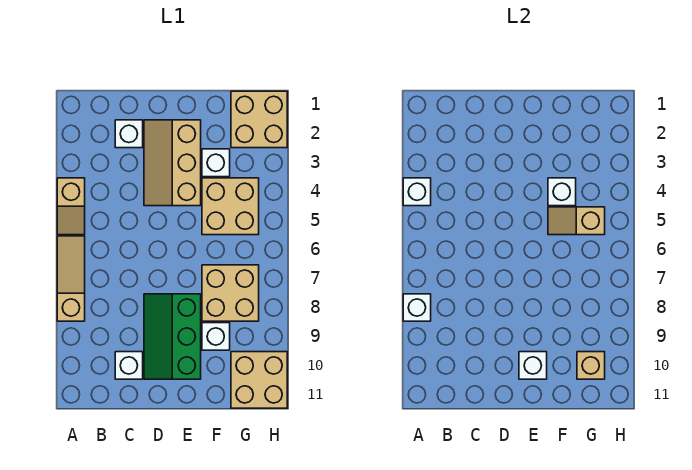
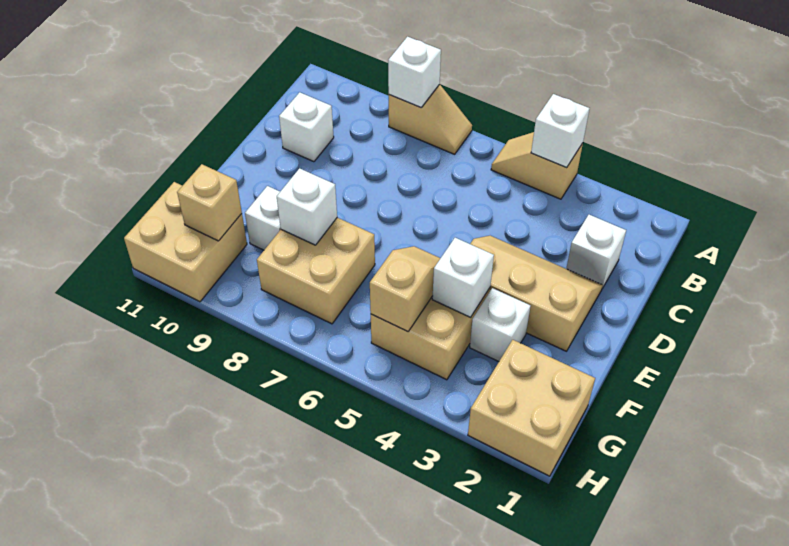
tan 1x3 slope [57,236,85,321] -> tan 1x2 slope [389,85,472,154]
green 2x3 slope [144,294,201,379] -> none
white 1x1 brick [519,352,547,379] -> white 1x1 brick moved to [277,168,337,245]

